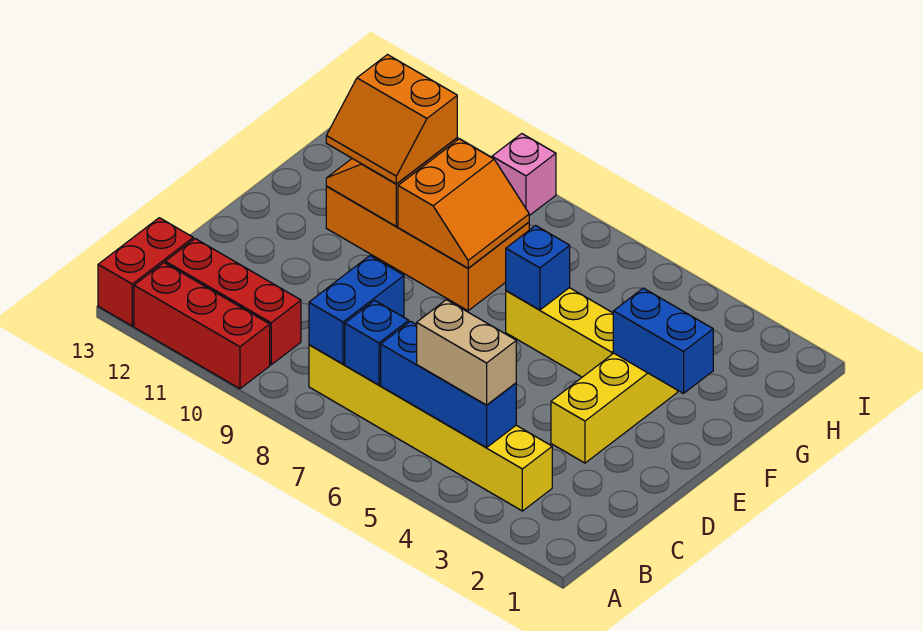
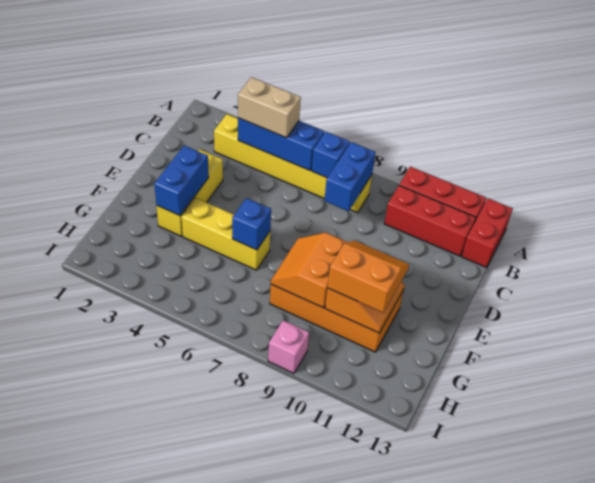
blue 1x2 brick [613,288,713,394] -> blue 1x2 brick turned to [154,145,209,216]

